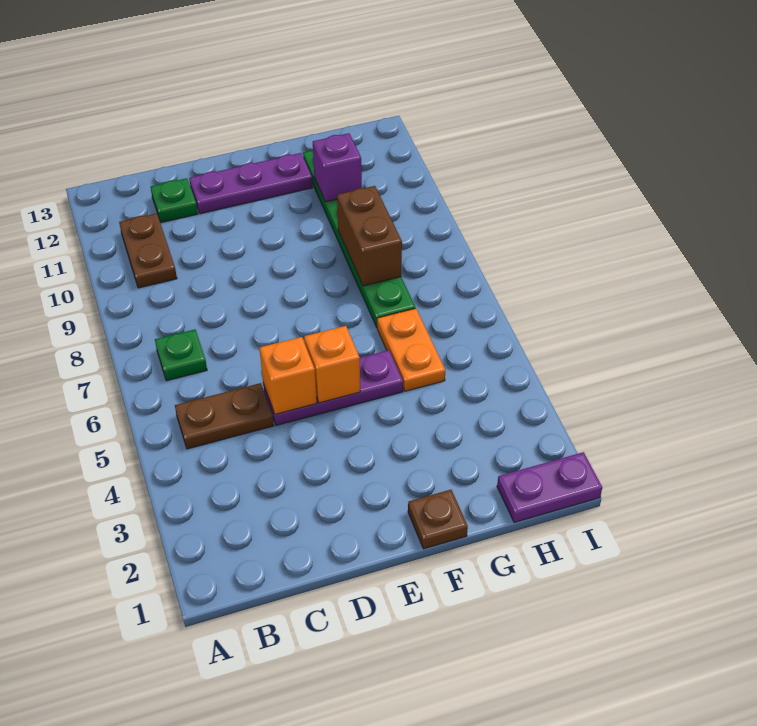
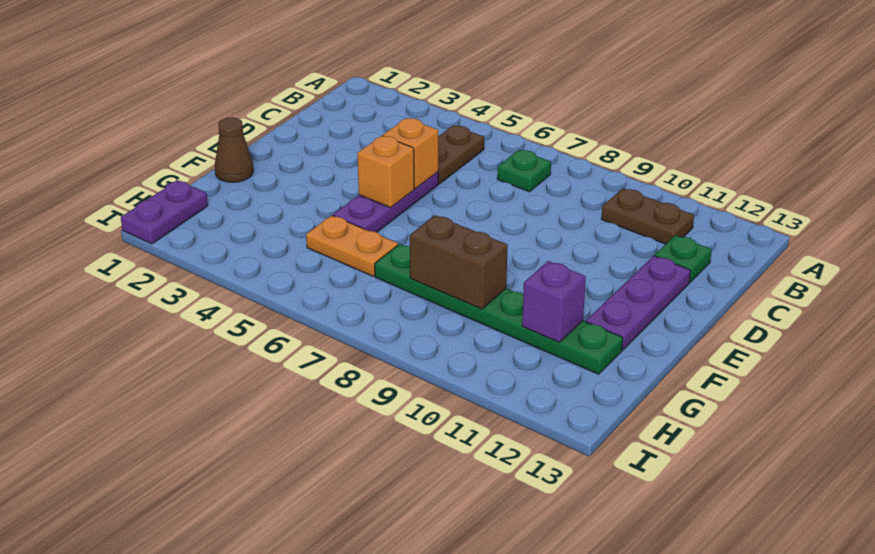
brown 1x1 plate [408,490,468,549] -> brown 1x1 cone [215,117,253,182]

